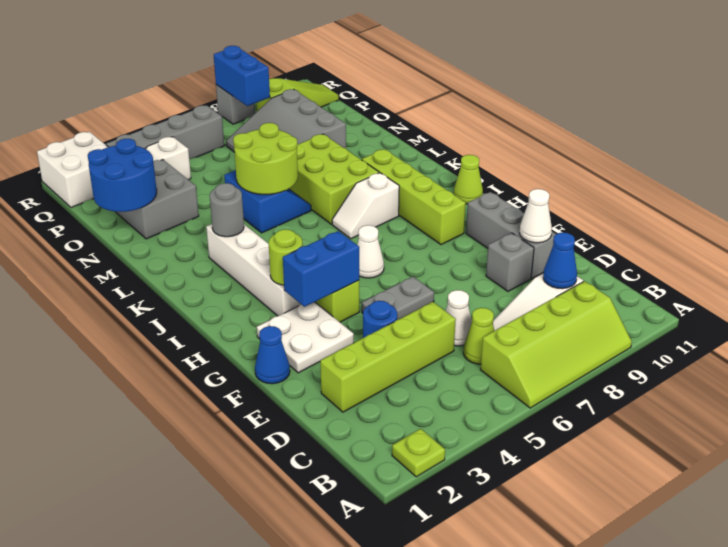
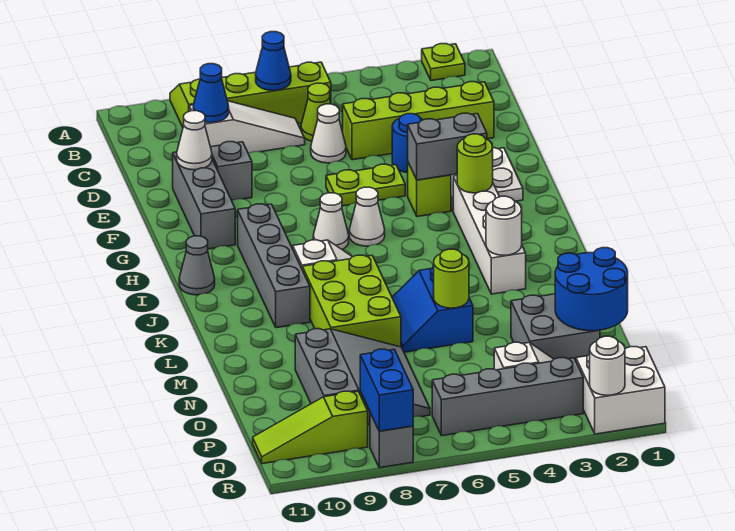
blue 1x1 cone [255,326,290,384] -> blue 1x1 cone moved to [256,32,291,91]
grey 1x2 plate [362,277,434,320] -> lime 1x2 plate [326,164,405,206]
blue 1x2 brick [283,231,359,307] -> grey 1x2 brick [408,113,487,180]
none -> white 1x1 cone [313,193,349,249]
lime 1x4 brick [362,149,466,245] -> grey 1x4 brick [238,204,310,328]
lime 1x1 cone [454,155,483,204] -> grey 1x1 cone [179,236,215,295]
grey 1x1 round brick [210,183,244,237] -> white 1x1 round brick [486,196,522,255]
lime 2x2 round brick [233,123,298,194] -> lime 1x1 round brick [434,249,469,308]
none -> white 1x1 round brick [590,336,625,395]

